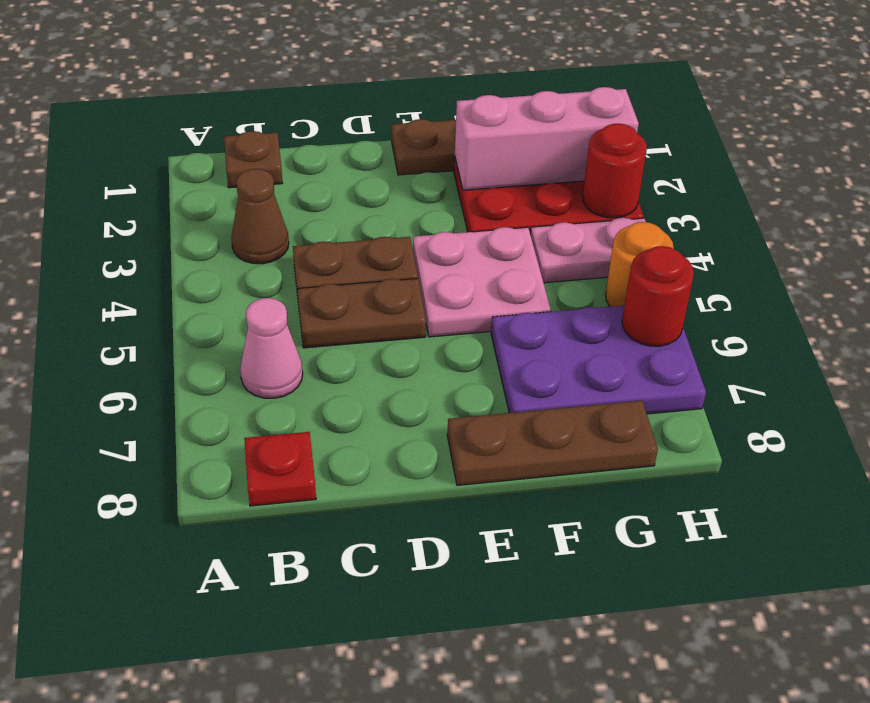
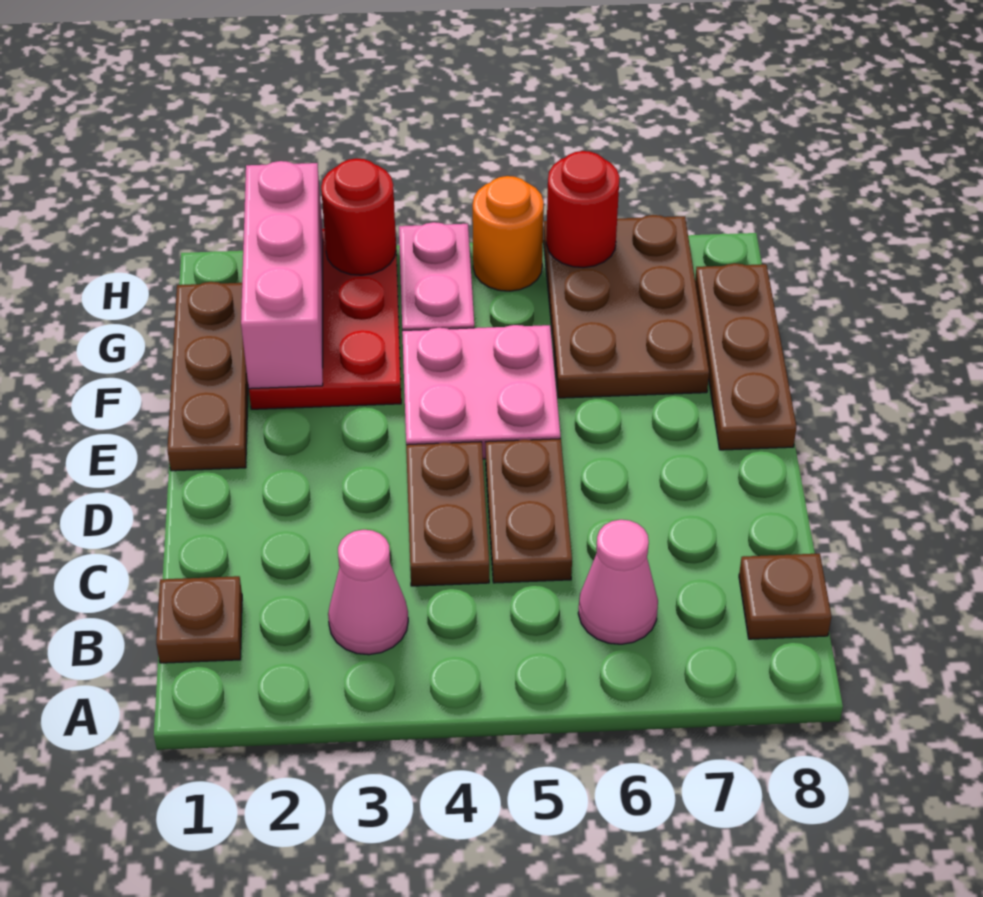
brown 1x1 cone [231,169,289,264] -> pink 1x1 cone [328,530,408,655]
red 1x1 plate [244,432,316,506] -> brown 1x1 plate [739,553,831,639]
purple 2x3 plate [491,305,706,414] -> brown 2x3 plate [544,215,709,398]

